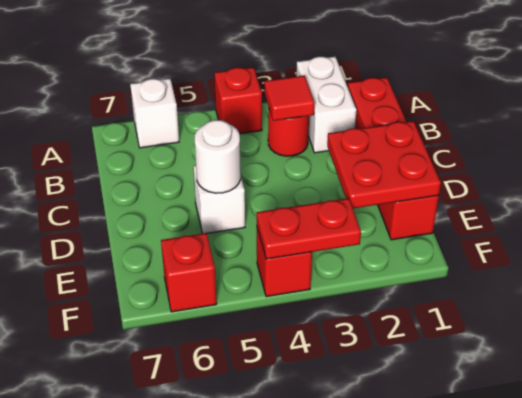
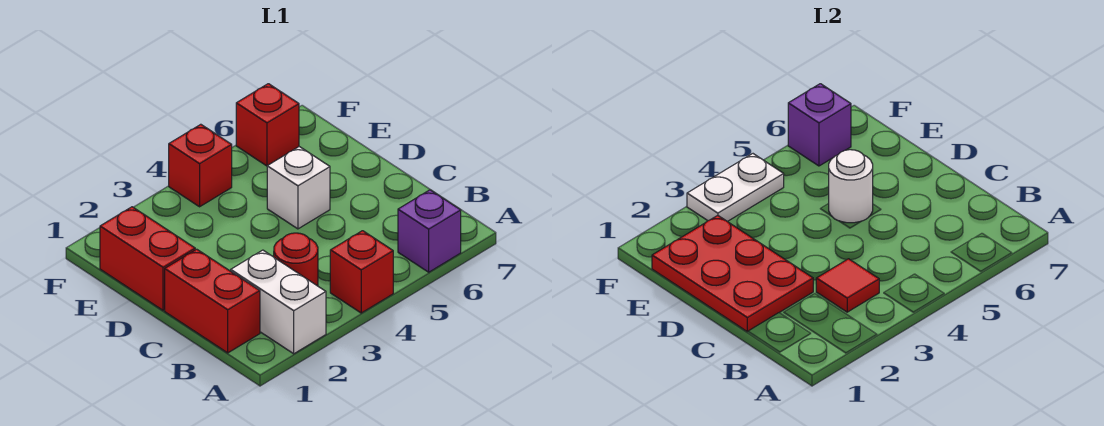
white 1x1 brick [130,78,179,148] -> purple 1x1 brick [398,190,461,272]
red 2x2 plate [327,121,441,208] -> red 2x3 plate [652,215,813,332]
red 1x2 plate [257,198,361,259] -> white 1x2 plate [687,154,784,222]
none -> purple 1x1 brick [788,84,851,166]

